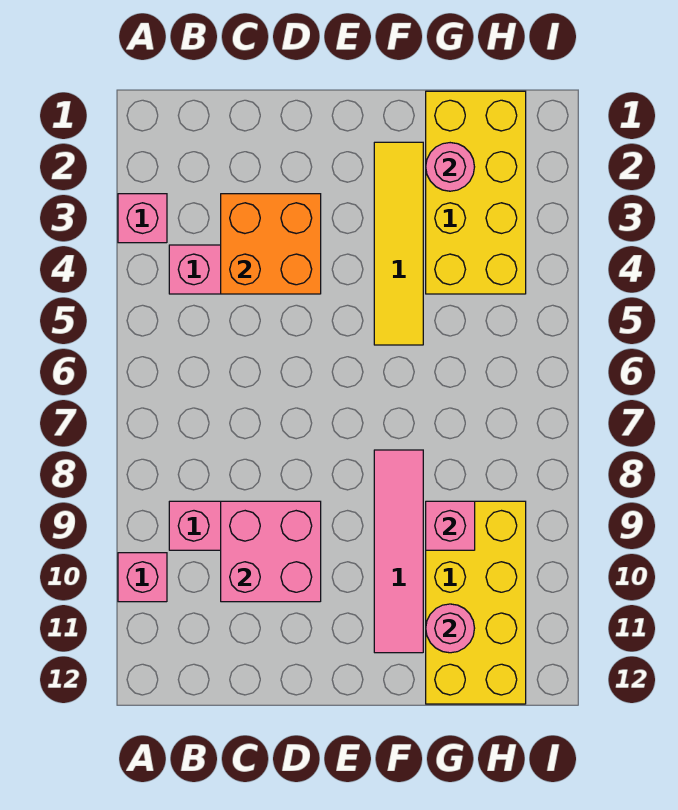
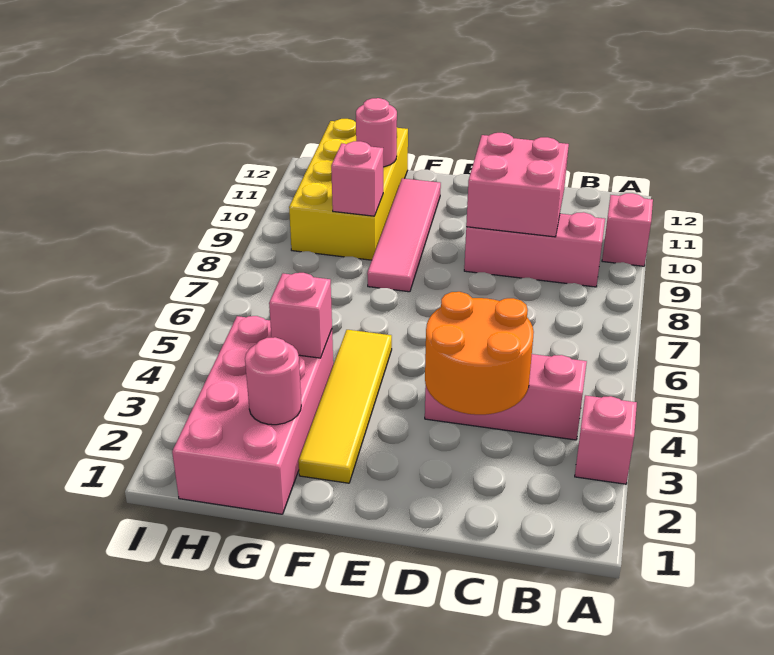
orange 2x2 brick [221,194,321,294] -> orange 2x2 round brick [425,292,534,415]
yellow 2x4 brick [426,91,526,294] -> pink 2x4 brick [172,316,333,514]
none -> pink 1x1 brick [269,273,332,358]

